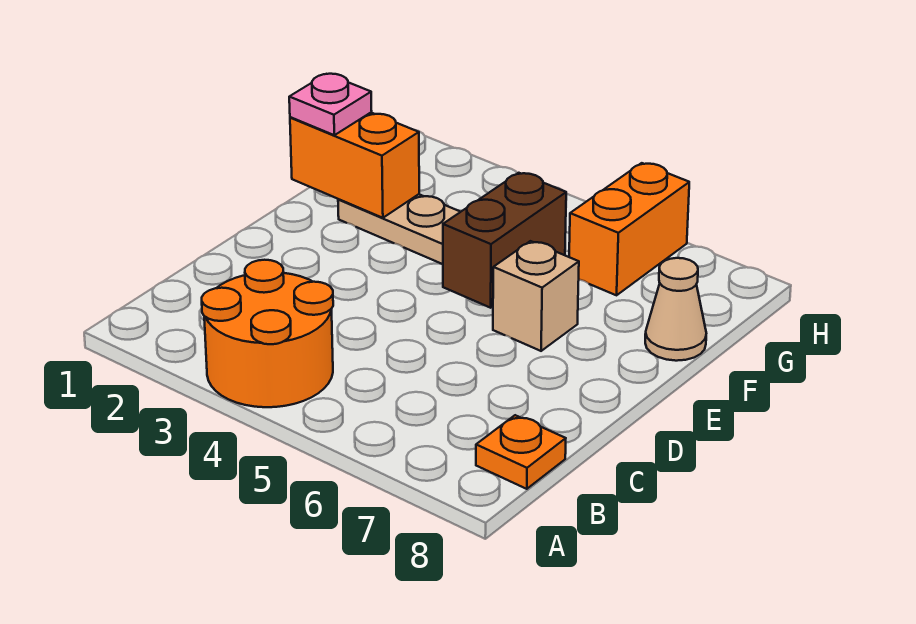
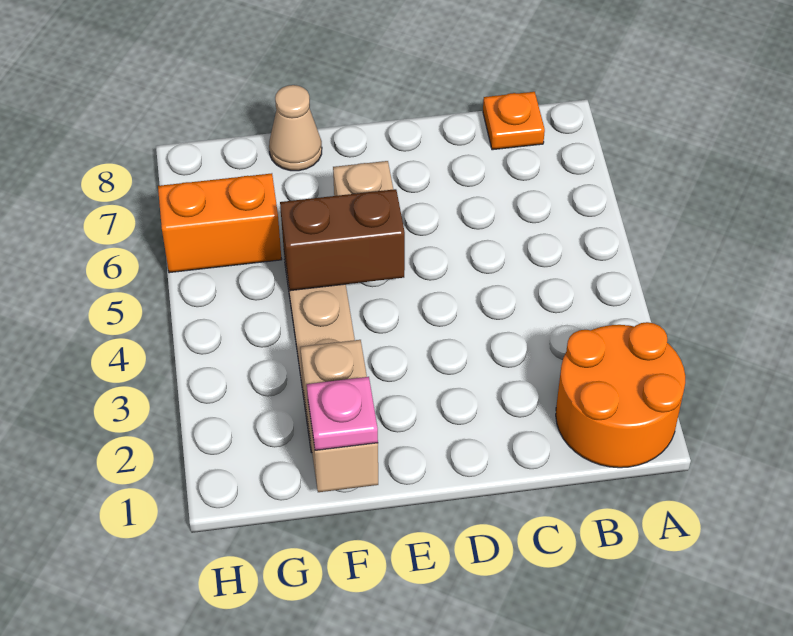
orange 2x2 round brick [202,260,333,407] -> orange 2x2 round brick moved to [556,322,685,468]
orange 1x2 brick [290,113,419,218] -> tan 1x2 brick [300,340,378,492]

